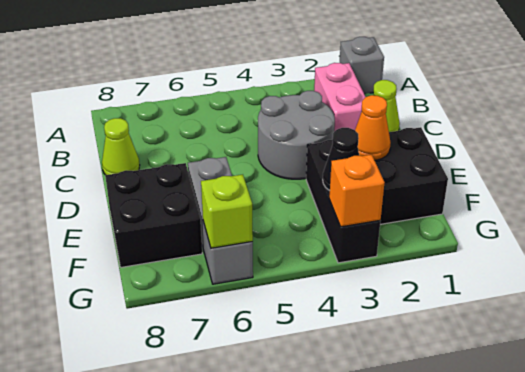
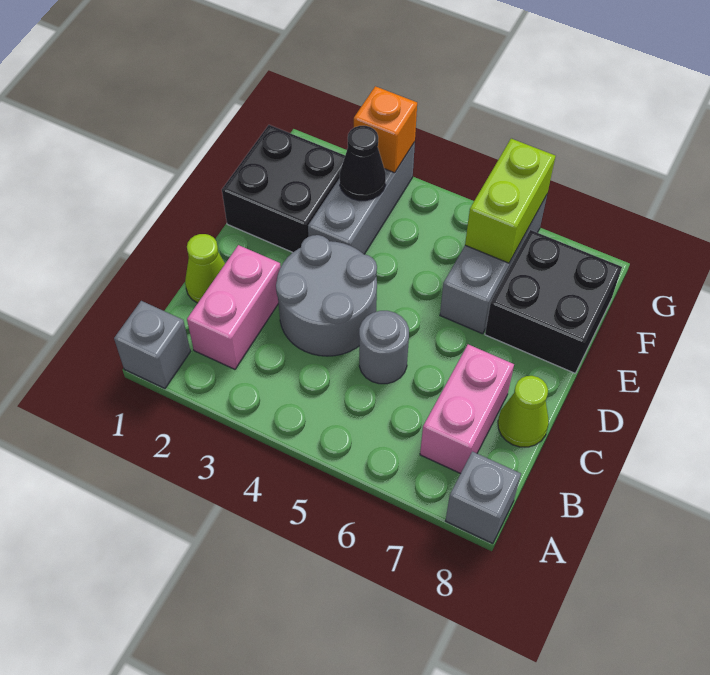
none -> grey 1x1 brick [446,451,521,544]
none -> pink 1x2 brick [420,344,514,474]
none -> grey 1x1 round brick [359,311,409,384]
orange 1x1 cone [355,95,391,160] -> none
black 1x3 brick [306,140,380,263] -> grey 1x3 brick [308,142,415,254]
lime 1x1 brick [201,175,253,248] -> lime 1x2 brick [465,139,555,263]

